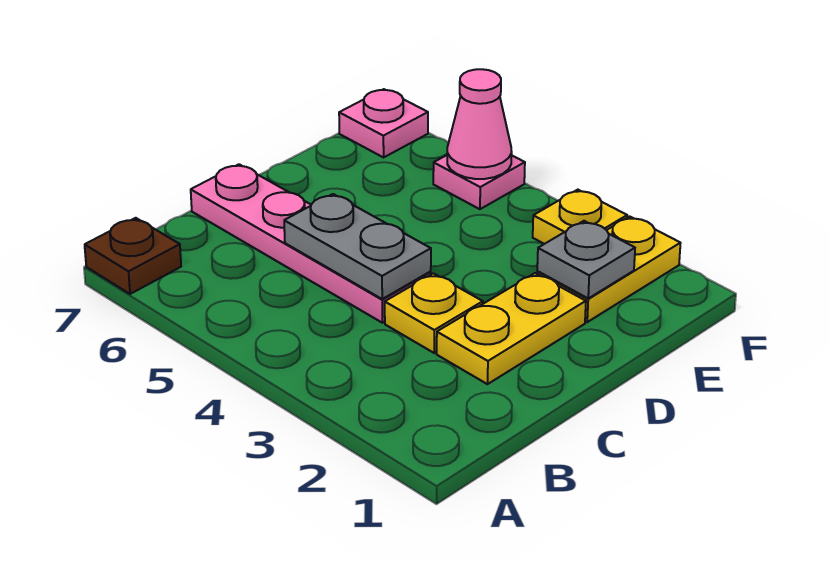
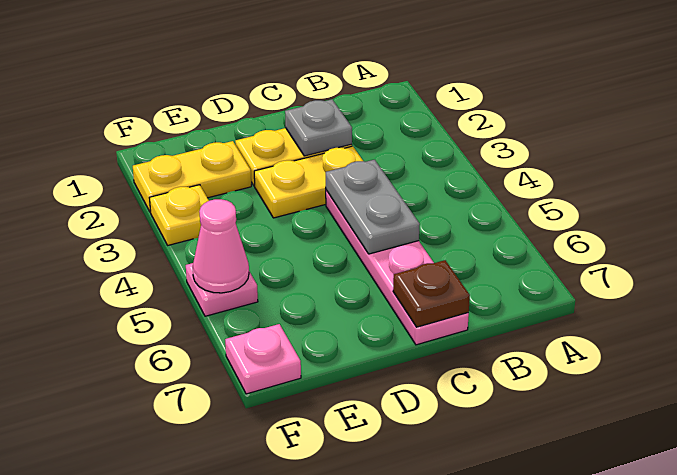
brown 1x1 plate [85,218,181,294] -> brown 1x1 plate moved to [393,260,470,327]
yellow 1x1 plate [385,273,483,353] -> yellow 1x2 plate [254,146,363,218]
grey 1x1 plate [537,221,635,298] -> grey 1x1 plate moved to [285,99,352,156]

